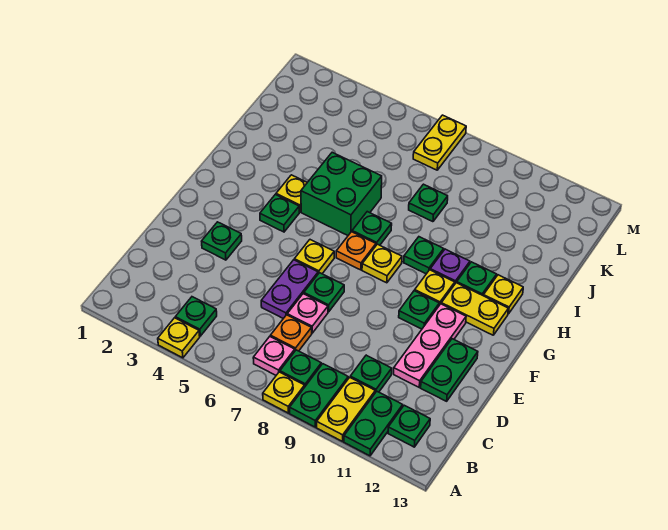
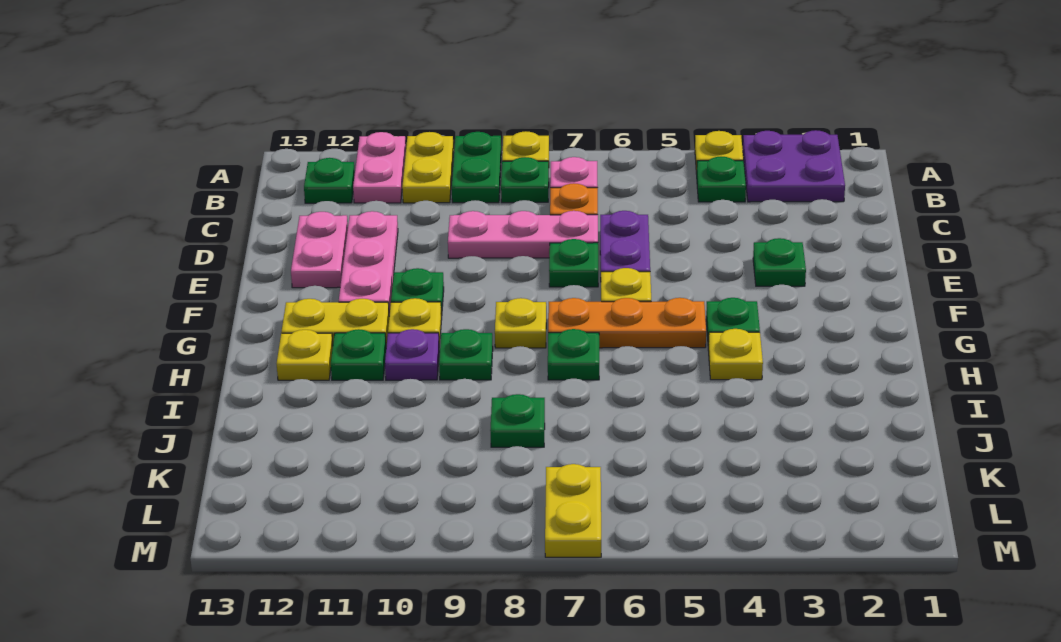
none -> purple 2x2 plate [743,130,845,202]
green 1x2 plate [344,391,403,456] -> pink 1x2 plate [353,132,406,203]
green 1x1 plate [350,355,392,393] -> none
pink 1x1 plate [287,294,328,333] -> pink 1x3 plate [448,211,598,258]
green 1x2 plate [421,339,478,401] -> pink 1x2 plate [291,212,348,288]
orange 1x1 plate [336,232,376,270] -> orange 1x3 plate [548,298,706,348]
green 2x2 brick [301,152,382,235] -> none

